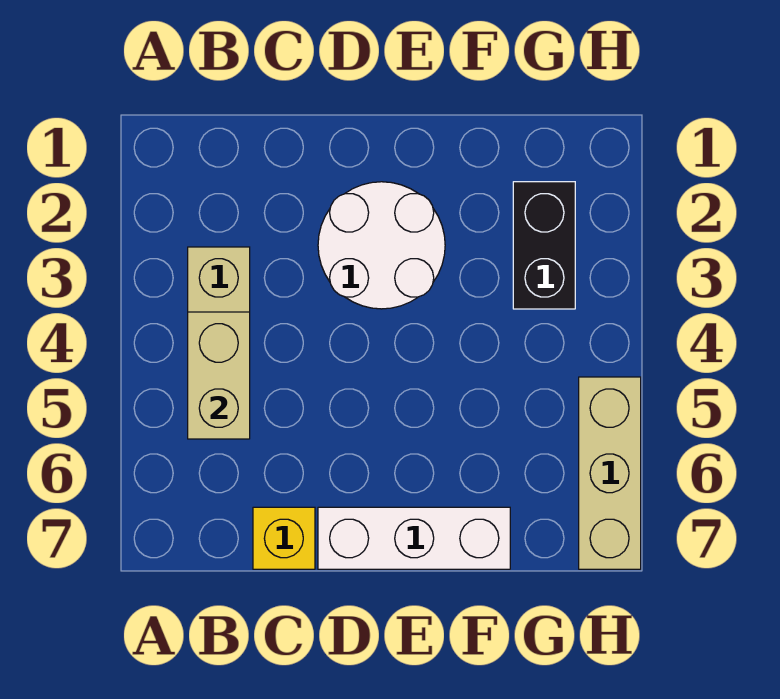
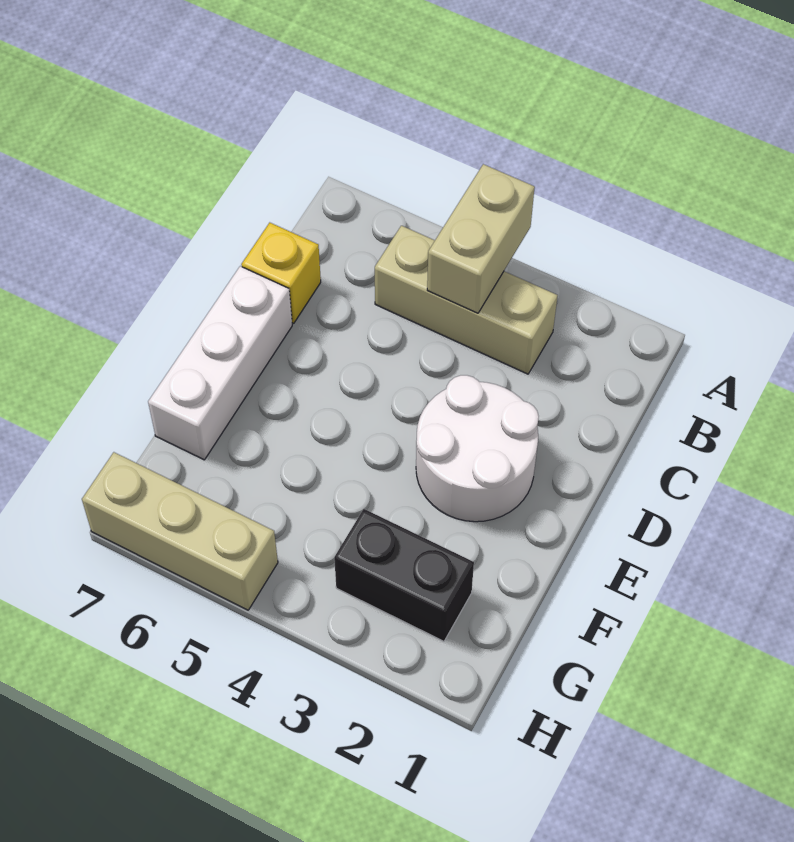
tan 1x2 brick [188,312,250,439] -> tan 1x2 brick turned to [427,164,535,313]

